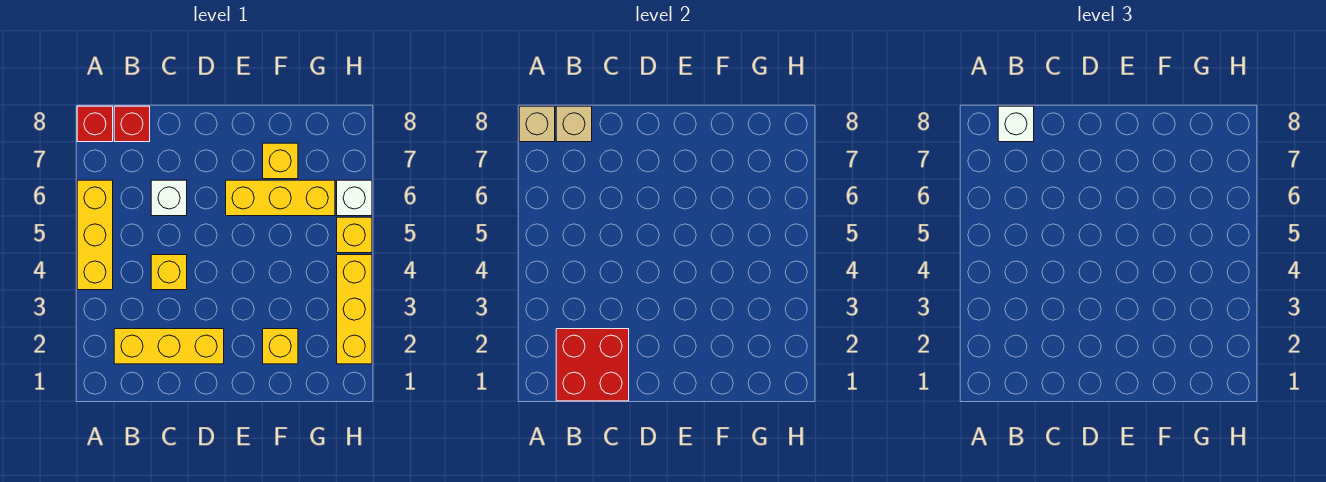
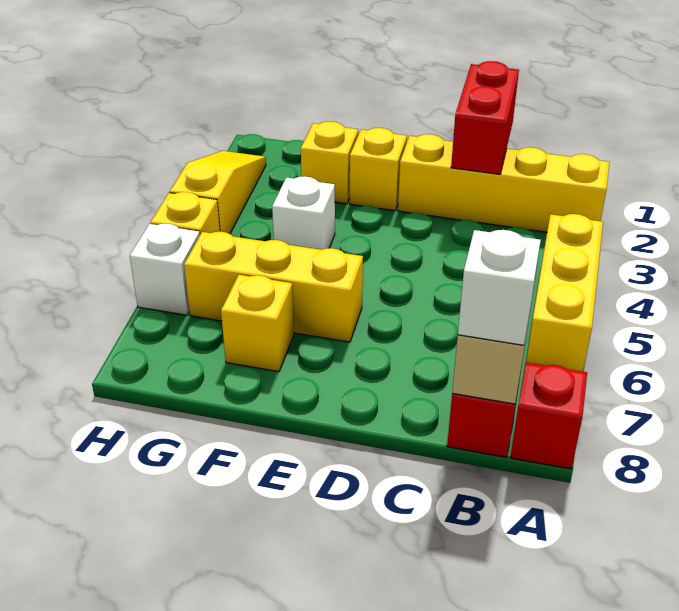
tan 1x1 brick [519,106,555,142] -> none
red 2x2 brick [556,329,629,401] -> red 1x2 brick [451,61,519,174]
yellow 1x3 brick [114,329,224,364] -> yellow 1x4 brick [398,134,609,232]
yellow 1x1 brick [151,255,187,290] -> yellow 1x1 brick moved to [350,128,407,211]
white 1x1 brick [151,180,187,216] -> white 1x1 brick moved to [272,176,335,250]
yellow 1x3 brick [337,255,372,364] -> yellow 1x3 slope [170,151,266,234]

